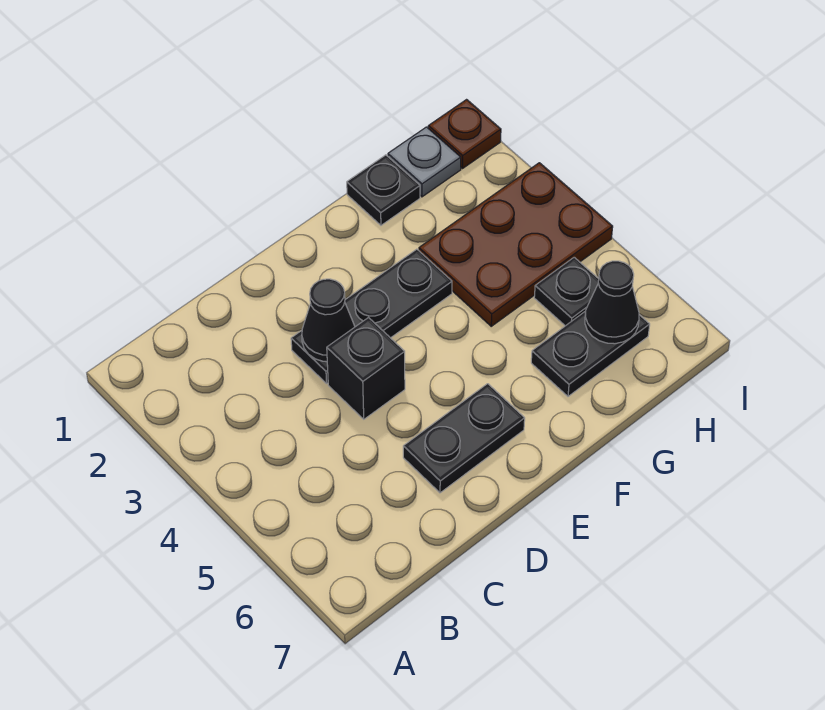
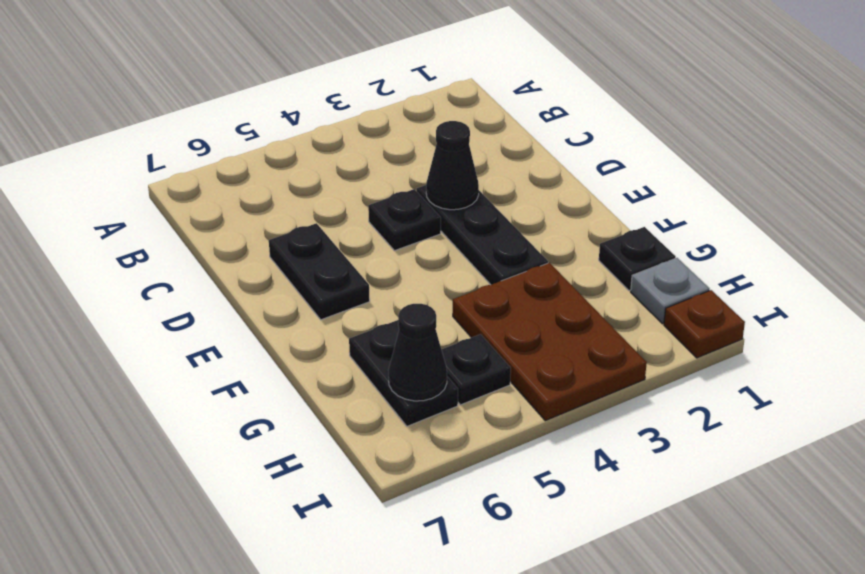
black 1x1 brick [327,318,405,419] -> black 1x1 plate [368,189,441,251]

